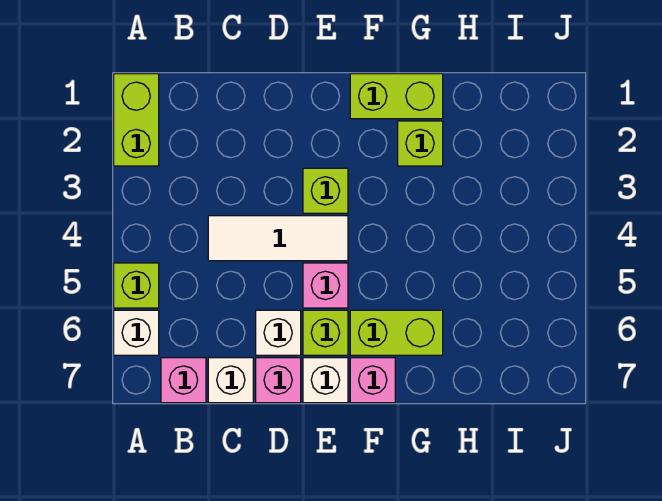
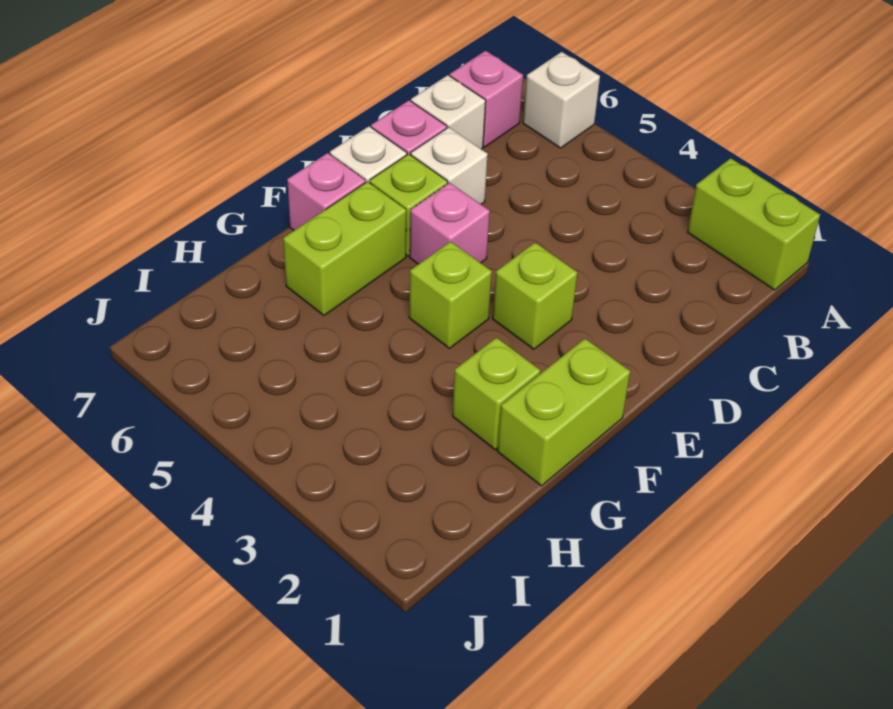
lime 1x1 brick [114,263,159,308] -> lime 1x1 brick moved to [409,241,492,348]
white 1x3 tile [208,216,348,261] -> none

